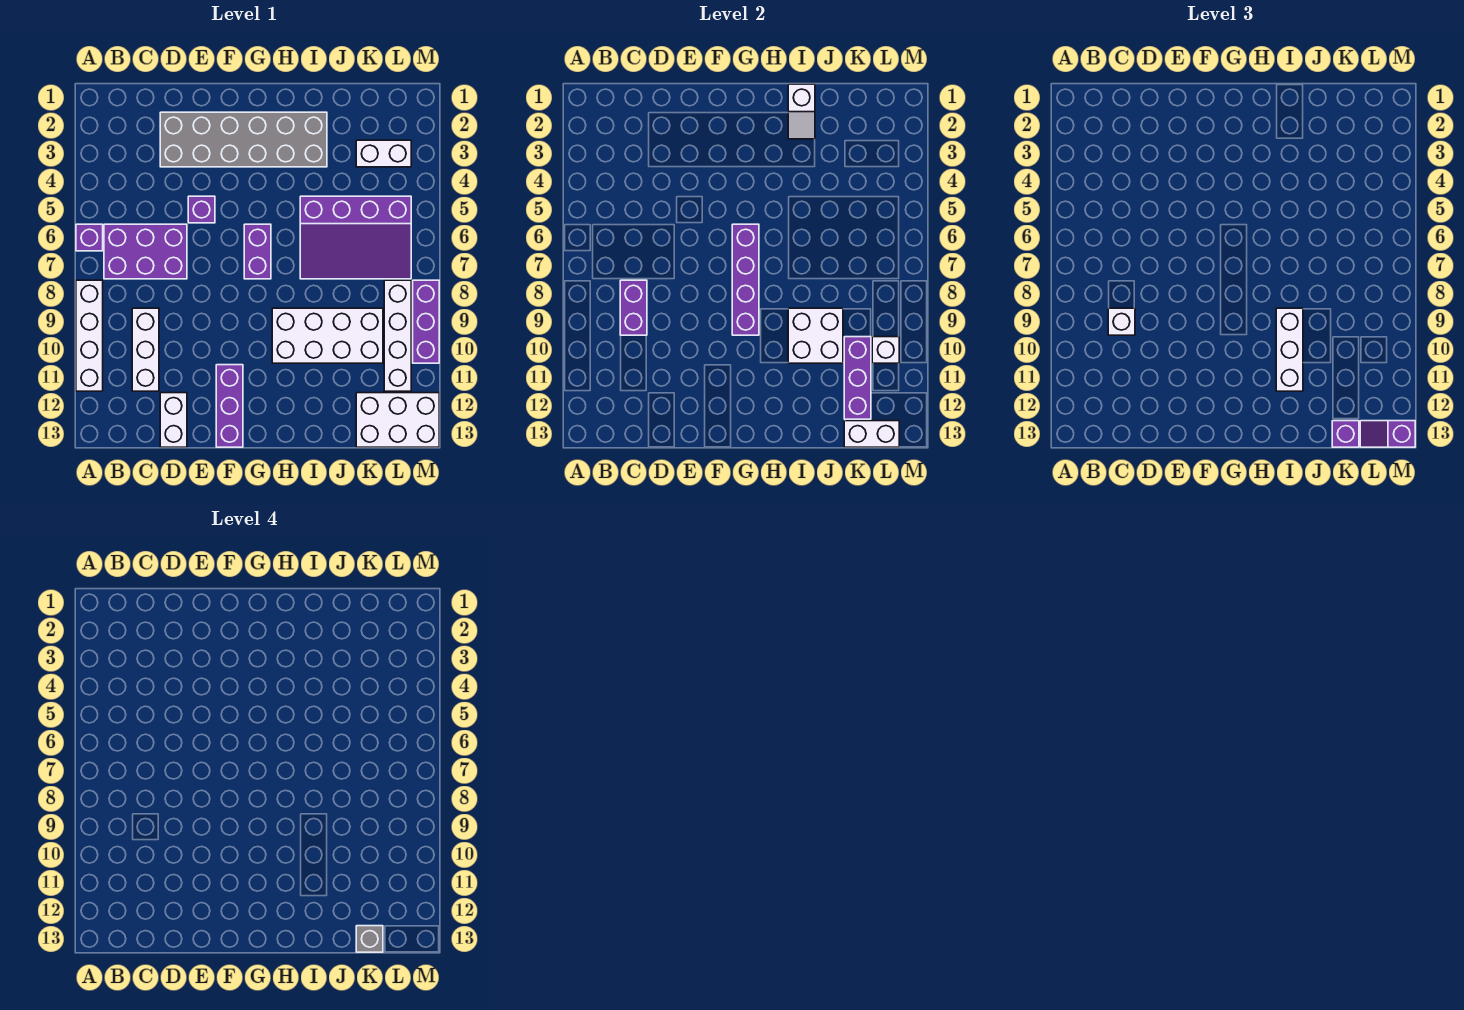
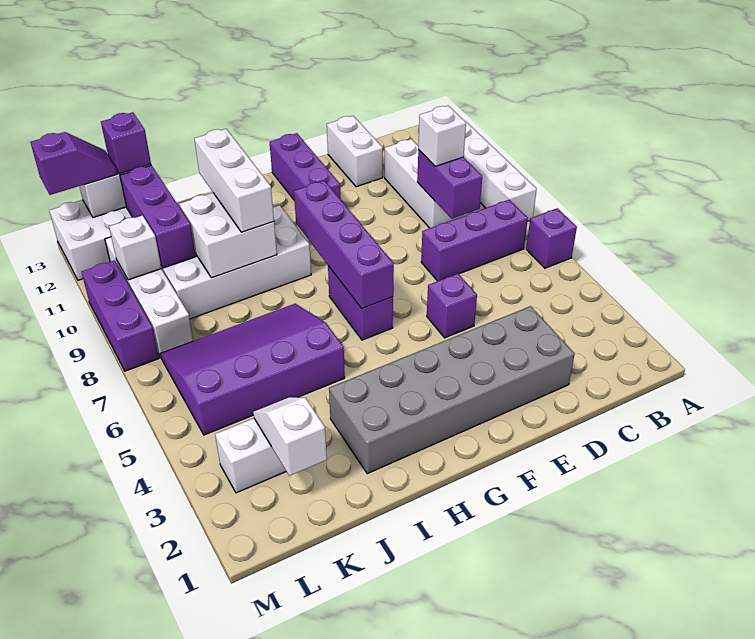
purple 2x3 brick [104,224,187,279] -> purple 1x3 brick [421,200,528,281]
white 1x2 slope [788,84,815,139] -> white 1x2 slope moved to [253,397,327,476]
grey 1x1 brick [356,926,383,952] -> none

